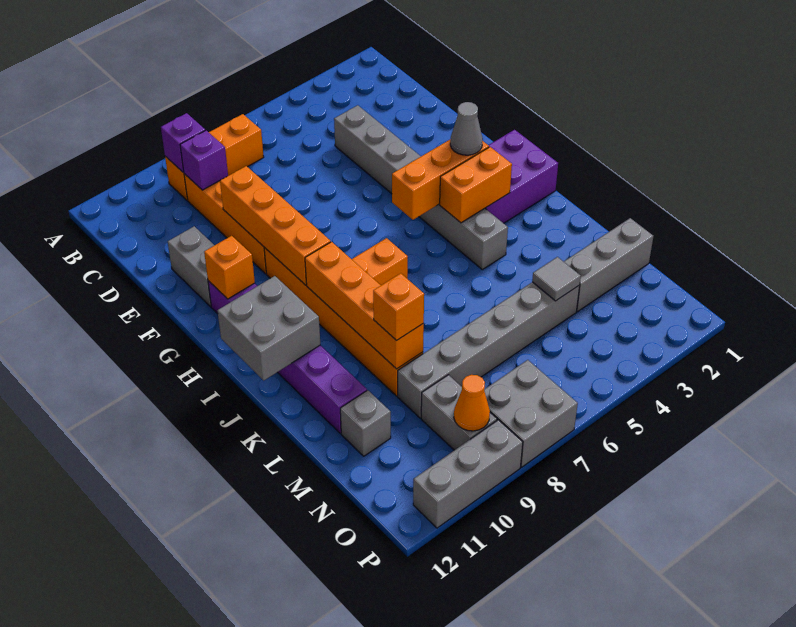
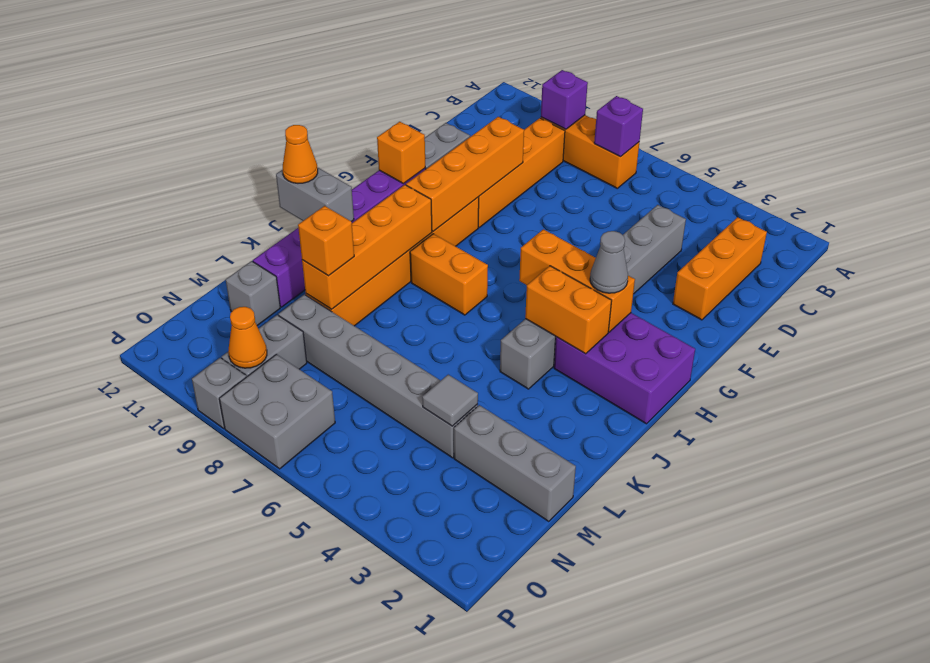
none -> orange 1x3 brick [673,217,767,320]
purple 1x1 brick [180,130,228,190] -> purple 1x1 brick moved to [594,96,643,157]
grey 2x2 brick [217,276,320,380] -> grey 1x2 brick [276,167,354,222]
none -> orange 1x1 cone [283,125,318,183]
grey 1x3 brick [413,420,523,528] -> grey 1x1 brick [192,358,246,428]

